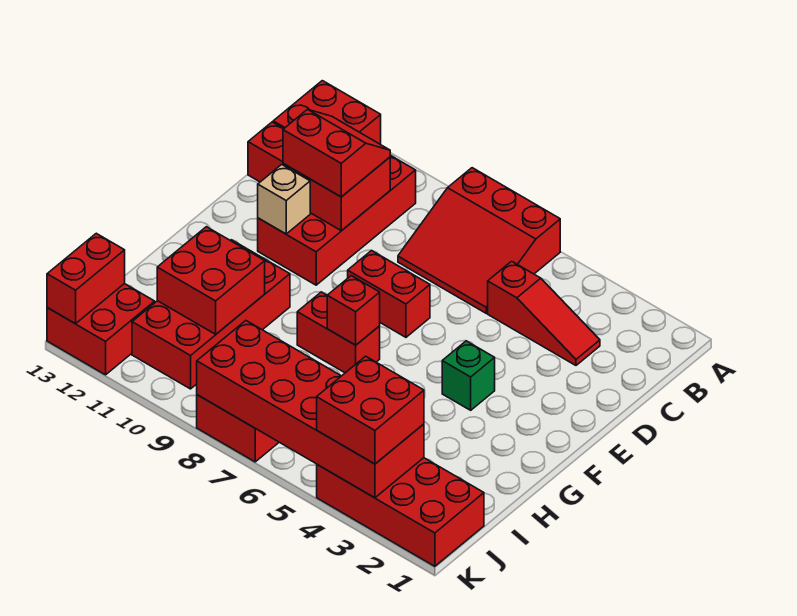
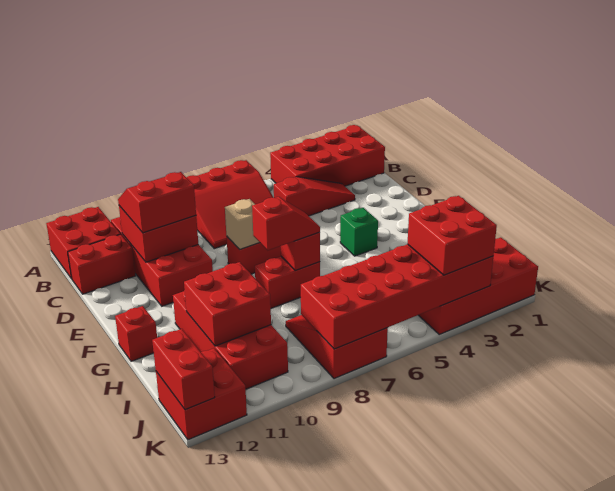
none -> red 2x4 brick [270,125,385,186]
tan 1x1 brick [258,165,310,234] -> tan 1x1 brick moved to [225,199,260,249]
none -> red 1x2 slope [252,197,320,250]
none -> red 1x1 brick [115,306,157,361]

